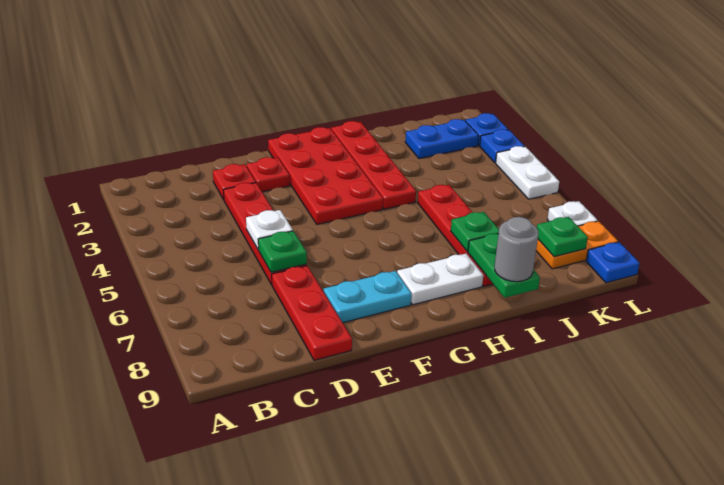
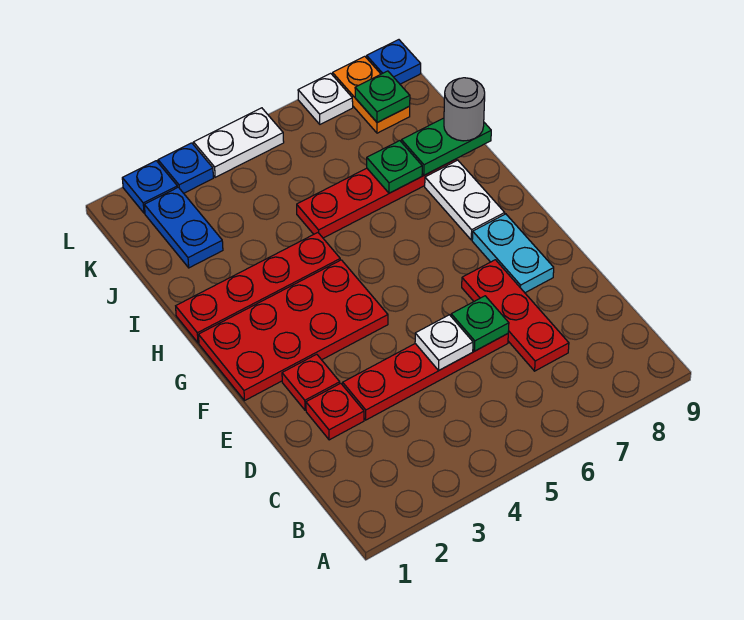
red 1x3 plate [272,266,352,360] -> red 1x3 plate turned to [462,260,569,371]

